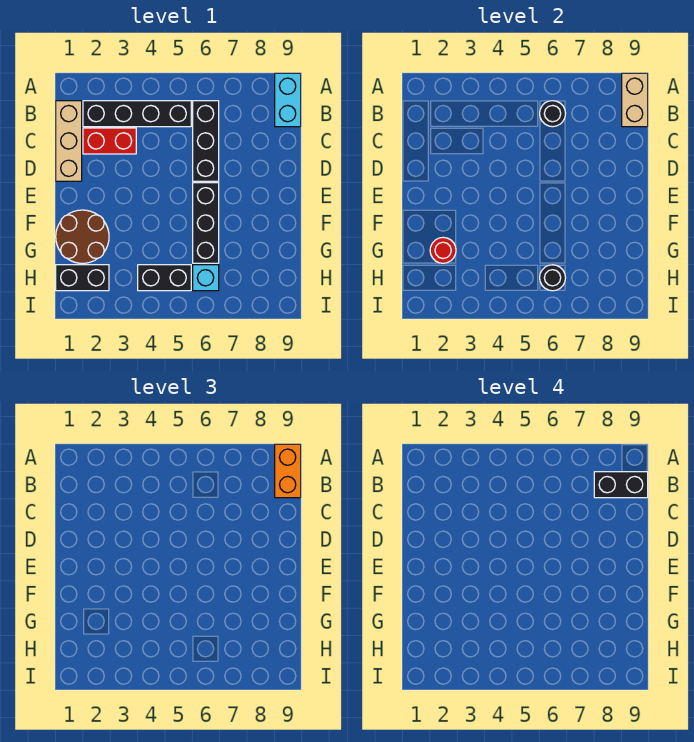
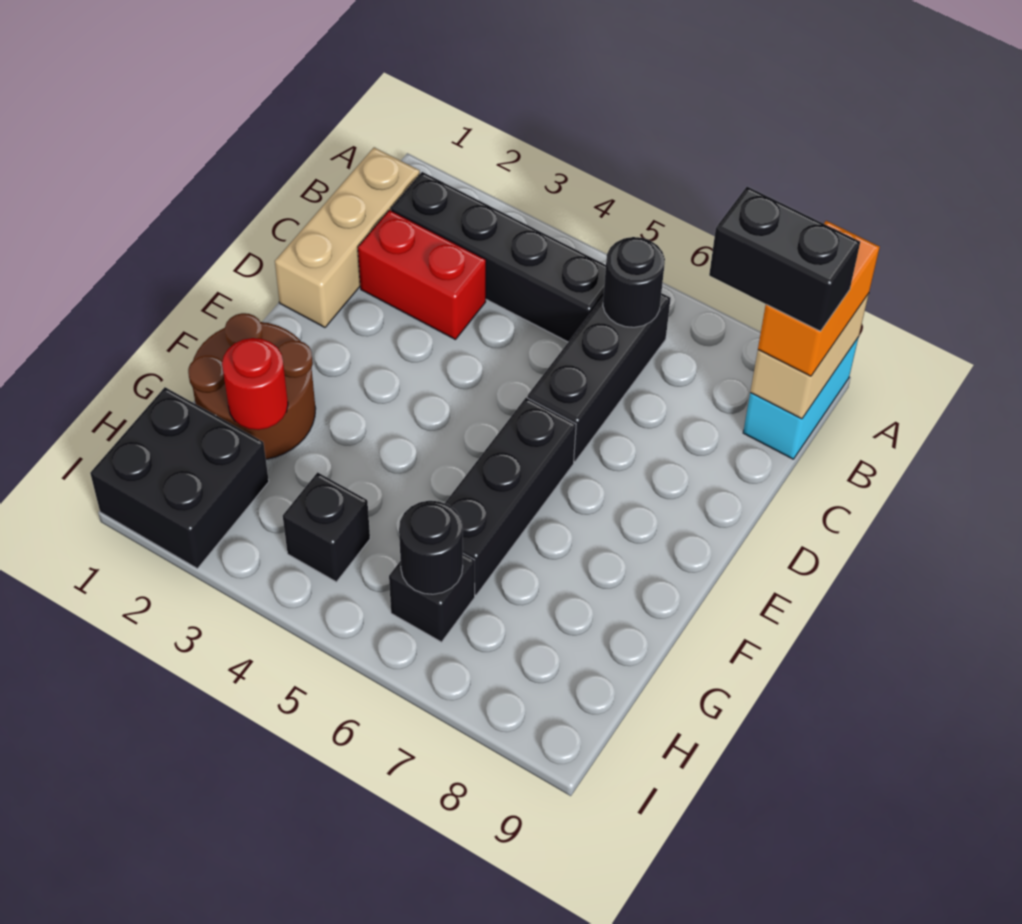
black 1x2 brick [56,265,109,291] -> black 2x2 brick [90,387,269,568]
black 1x2 brick [138,265,191,291] -> black 1x1 brick [283,472,370,582]
cyan 1x1 brick [193,265,219,291] -> black 1x1 brick [389,554,475,642]

